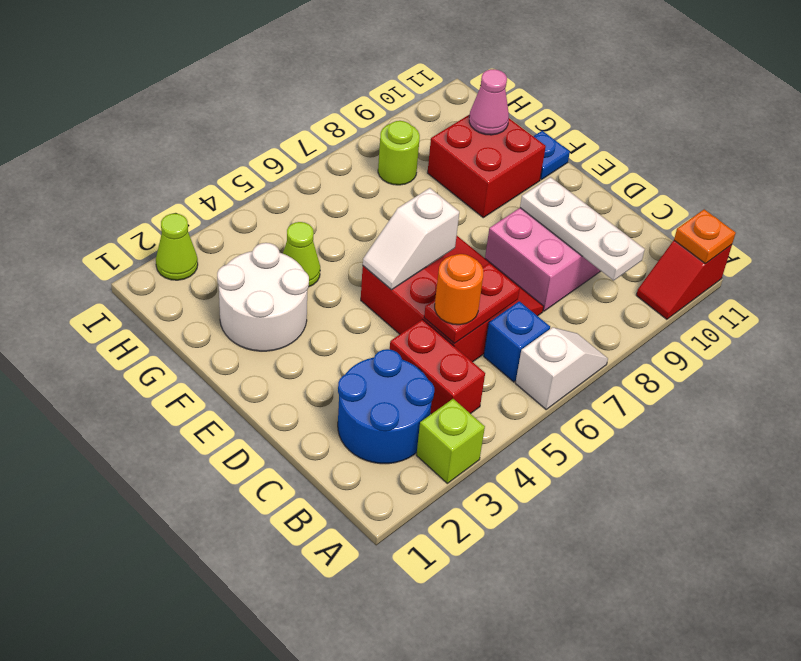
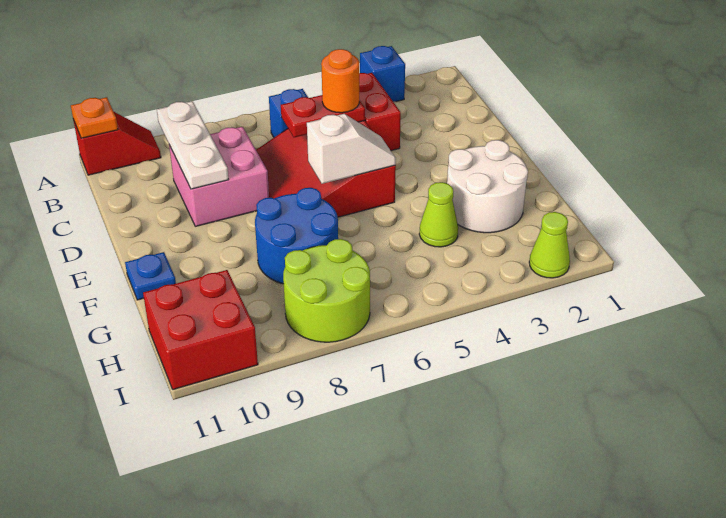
lime 1x1 brick [416,399,485,483] -> blue 1x1 brick [360,46,405,102]
white 1x2 slope [515,327,608,409] -> none
blue 2x2 round brick [338,349,434,464] -> blue 2x2 round brick moved to [255,188,338,284]
red 2x2 brick [428,114,546,218] -> red 2x2 brick moved to [143,270,258,390]
pink 1x1 cone [469,69,509,135] -> none
lime 1x1 round brick [378,121,420,185] -> lime 2x2 round brick [283,239,370,342]

